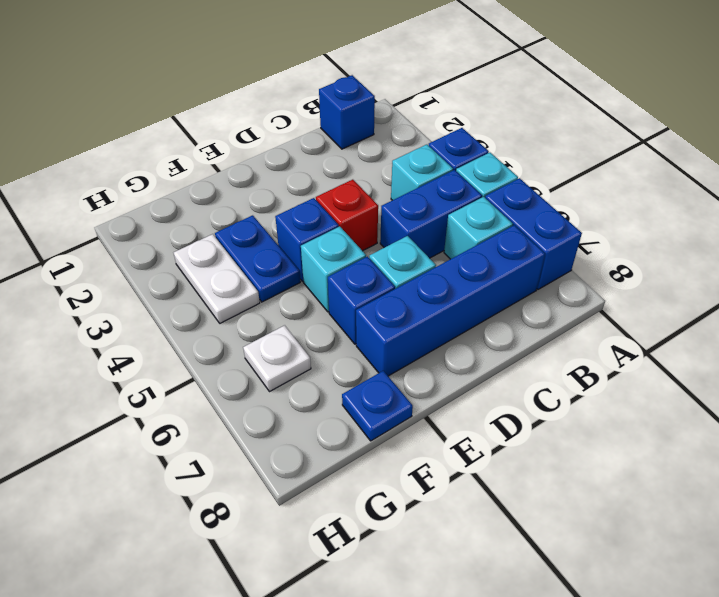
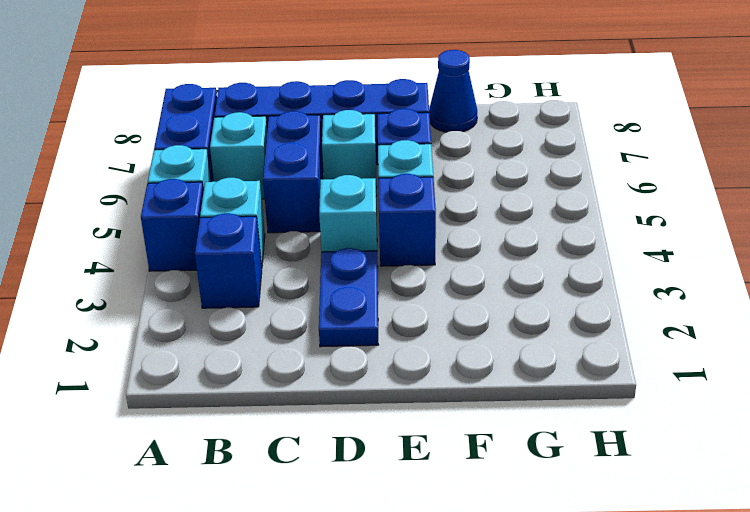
blue 1x1 brick [319,75,375,149] -> blue 1x1 brick moved to [195,213,262,308]
blue 1x2 brick [380,170,482,258] -> blue 1x2 brick turned to [263,111,323,233]
red 1x1 brick [316,180,378,251] -> cyan 1x1 brick [319,175,377,252]
blue 1x2 plate [215,215,300,302] -> blue 1x2 plate moved to [319,248,378,347]
blue 1x1 plate [342,371,413,441] -> blue 1x1 cone [429,50,477,132]
white 1x2 plate [174,234,260,323] -> none
white 1x1 plate [243,325,311,392] -> none

